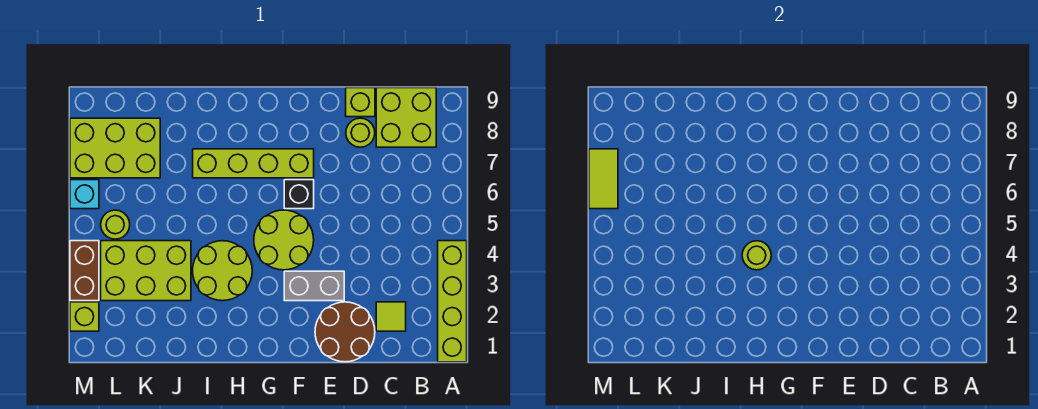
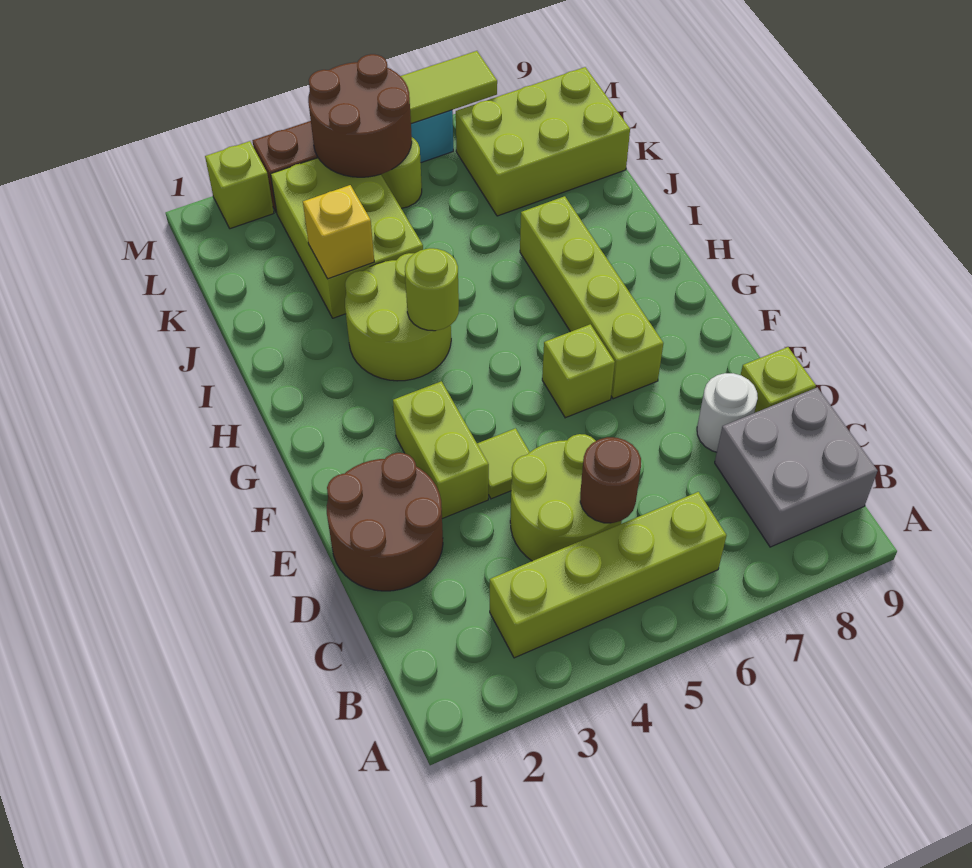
lime 1x4 brick [438,241,467,362] -> lime 1x4 brick moved to [490,492,727,658]
lime 2x2 brick [376,88,436,147] -> grey 2x2 brick [715,387,877,547]
lime 1x1 tile [376,302,406,331] -> lime 1x1 tile moved to [477,428,529,499]
none -> brown 1x1 round brick [580,437,641,523]
lime 1x1 round brick [346,118,375,147] -> white 1x1 round brick [697,373,758,452]
grey 1x2 brick [284,271,344,301] -> lime 1x2 brick [393,381,489,519]
lime 2x2 round brick [254,210,314,270] -> lime 2x2 round brick moved to [510,434,622,561]
black 1x1 brick [284,180,314,209] -> lime 1x1 brick [542,324,615,418]
none -> yellow 1x1 brick [303,185,374,279]
lime 2x3 brick [70,118,160,178] -> lime 2x3 brick turned to [456,67,630,216]
none -> brown 2x2 round brick [308,54,412,177]

